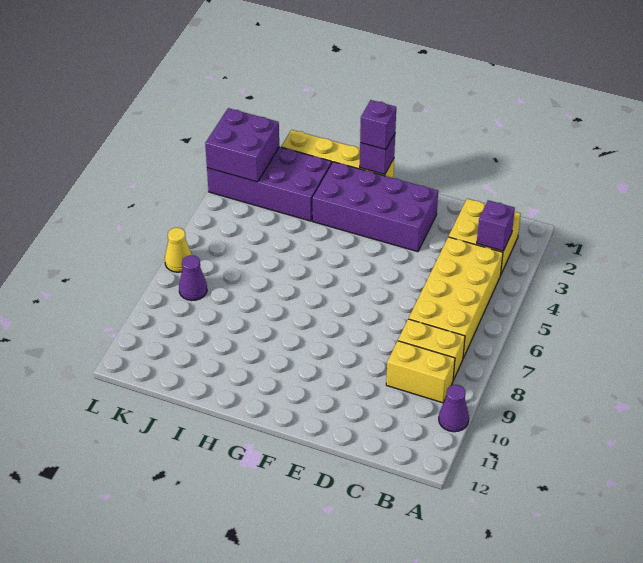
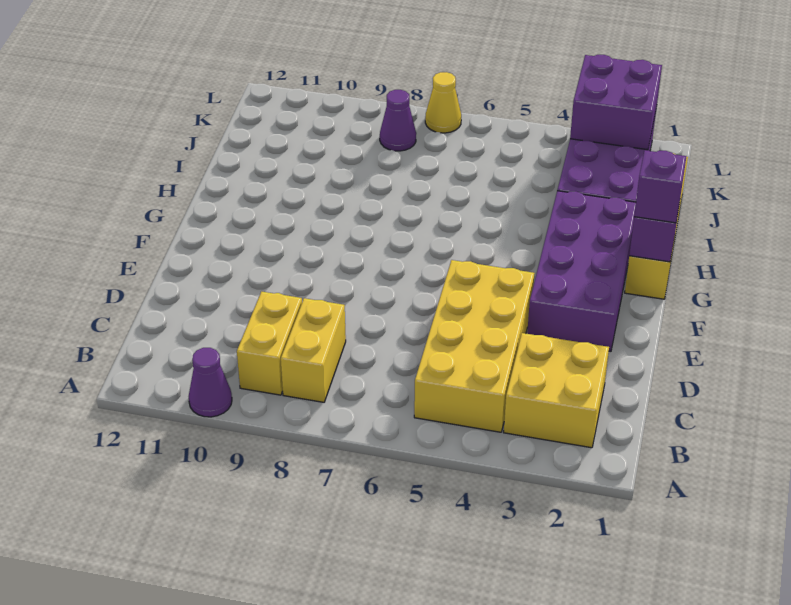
purple 1x1 brick [477,200,515,251] -> none
yellow 2x4 brick [409,237,503,358] -> yellow 2x4 brick turned to [414,260,535,432]

